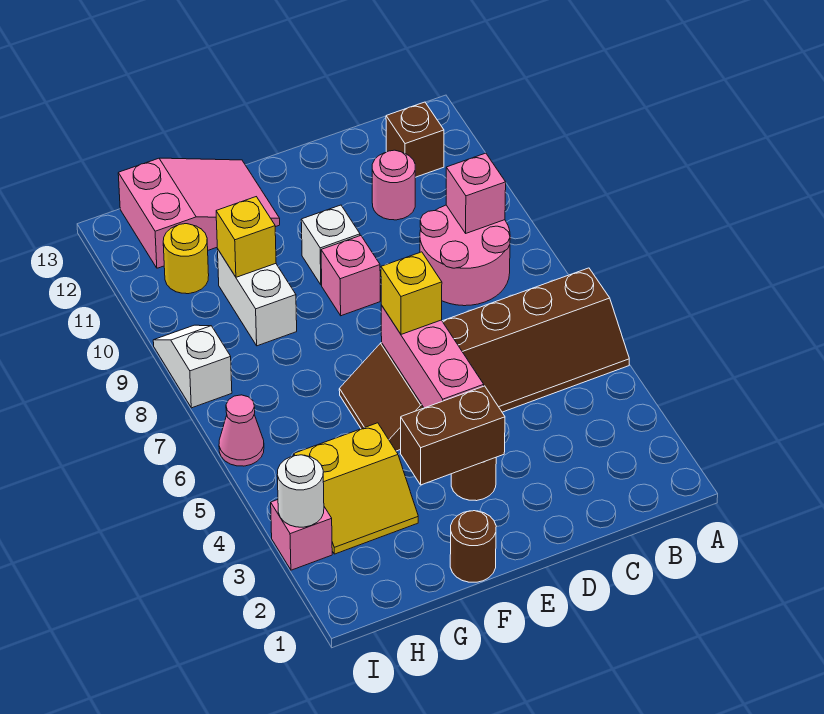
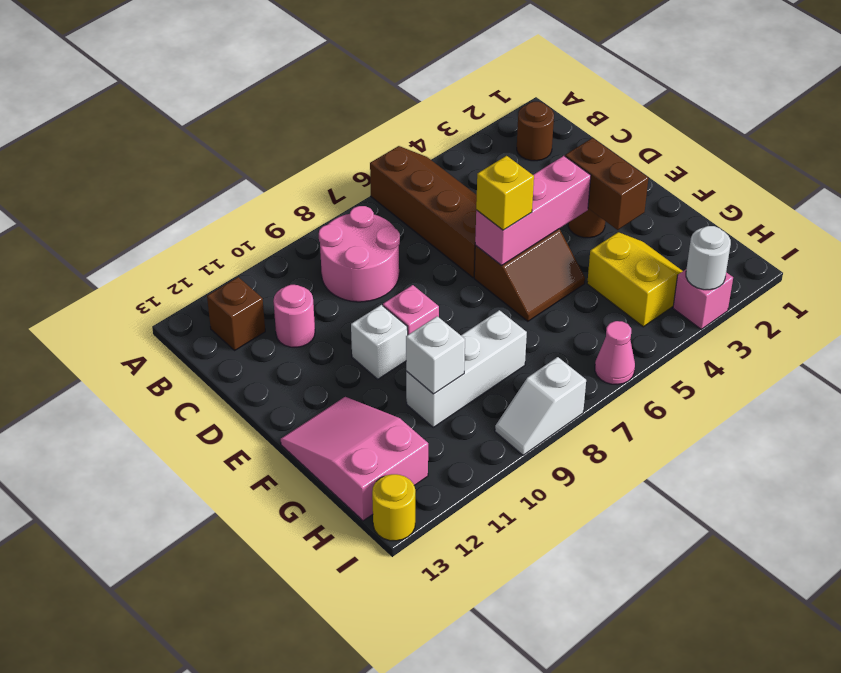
pink 1x1 brick [446,153,506,233] -> none
brown 1x1 round brick [450,511,496,582] -> brown 1x1 round brick moved to [517,102,554,161]
white 1x2 brick [218,250,297,346] -> white 1x3 brick [406,310,527,427]
yellow 1x1 brick [216,197,276,277] -> white 1x1 brick [406,316,465,394]
yellow 1x1 round brick [163,224,209,294] -> yellow 1x1 round brick moved to [372,474,415,541]

